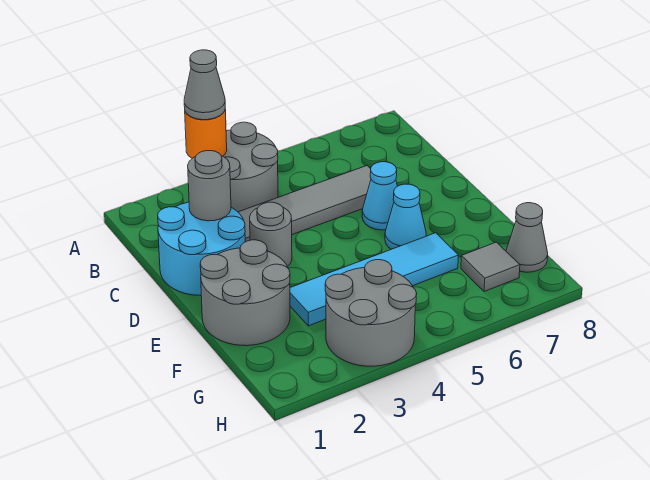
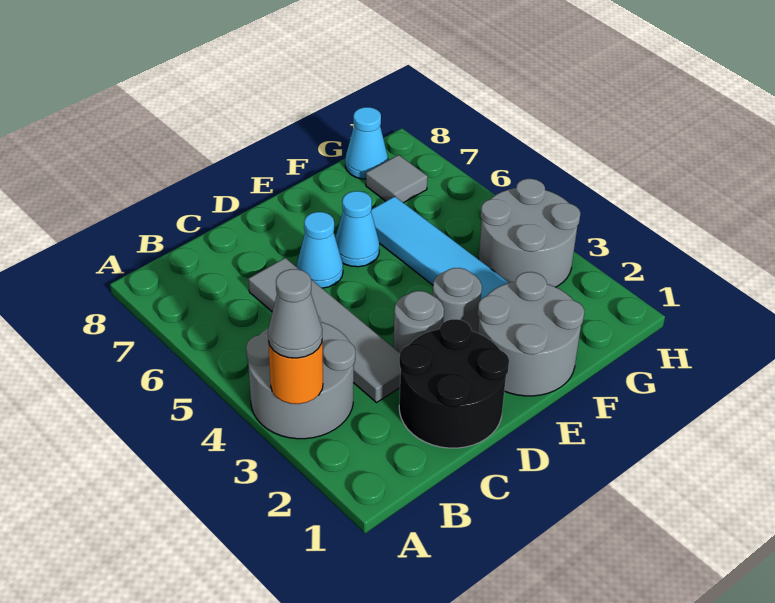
cyan 2x2 round brick [158,202,245,296] -> black 2x2 round brick [399,319,509,448]
grey 1x1 round brick [188,151,231,221] -> grey 1x1 round brick moved to [433,268,482,333]
grey 1x1 cone [506,203,548,272] -> cyan 1x1 cone [345,107,388,179]

